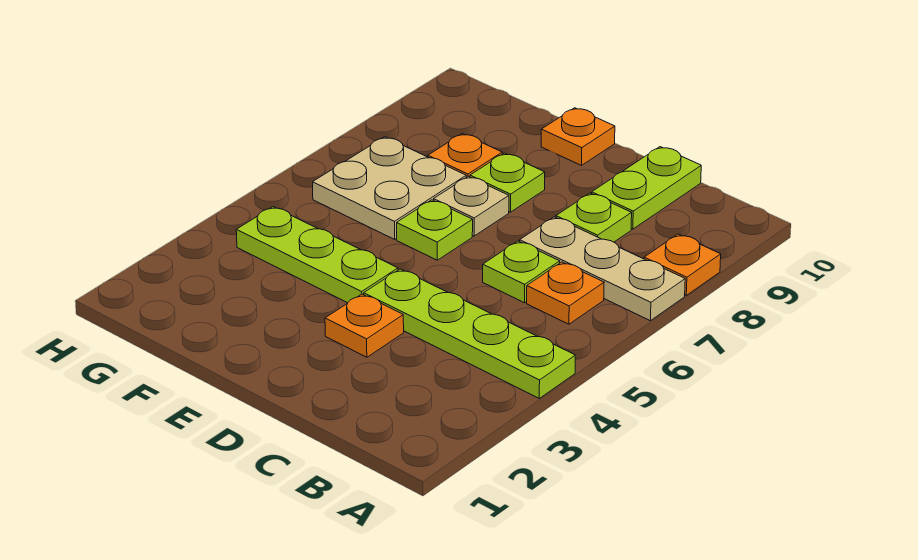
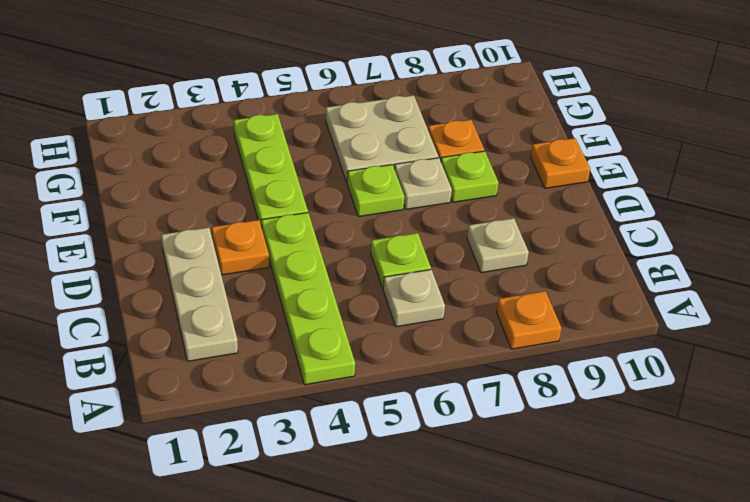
tan 1x3 plate [520,217,685,321] -> tan 1x3 plate moved to [161,227,238,361]
orange 1x1 plate [527,262,604,324] -> tan 1x1 plate [383,270,445,327]
lime 1x1 plate [556,193,632,242] -> tan 1x1 plate [467,218,529,273]
lime 1x2 plate [592,147,701,229] -> none

